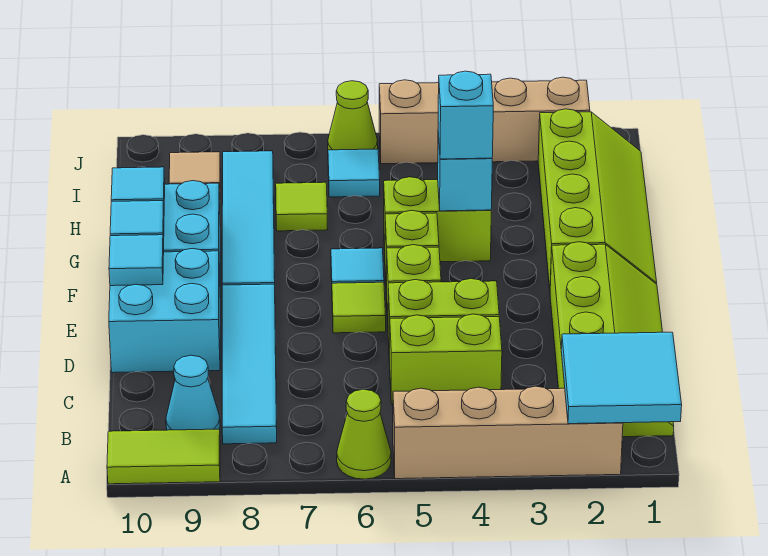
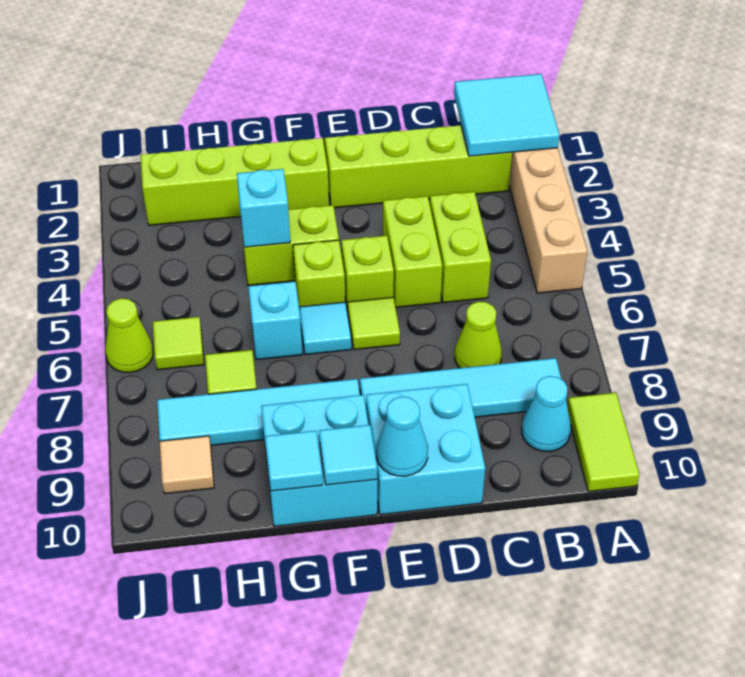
lime 1x1 cone [337,389,391,479] -> lime 1x1 cone moved to [455,302,502,368]
cyan 1x1 tile [109,235,164,286] -> cyan 1x1 cone [376,397,428,476]
lime 1x2 brick [384,177,491,262] -> lime 1x2 brick turned to [241,205,339,285]
cyan 1x1 brick [438,71,493,159] -> cyan 1x1 brick moved to [248,282,302,360]
cyan 1x1 tile [328,149,380,197] -> lime 1x1 tile [153,317,204,370]
tan 1x4 brick [379,77,590,164] -> none

